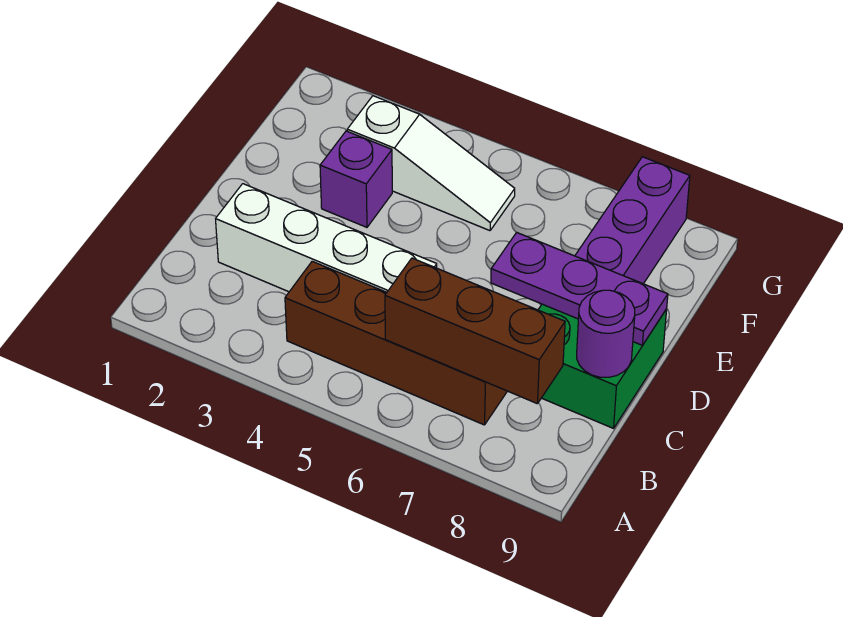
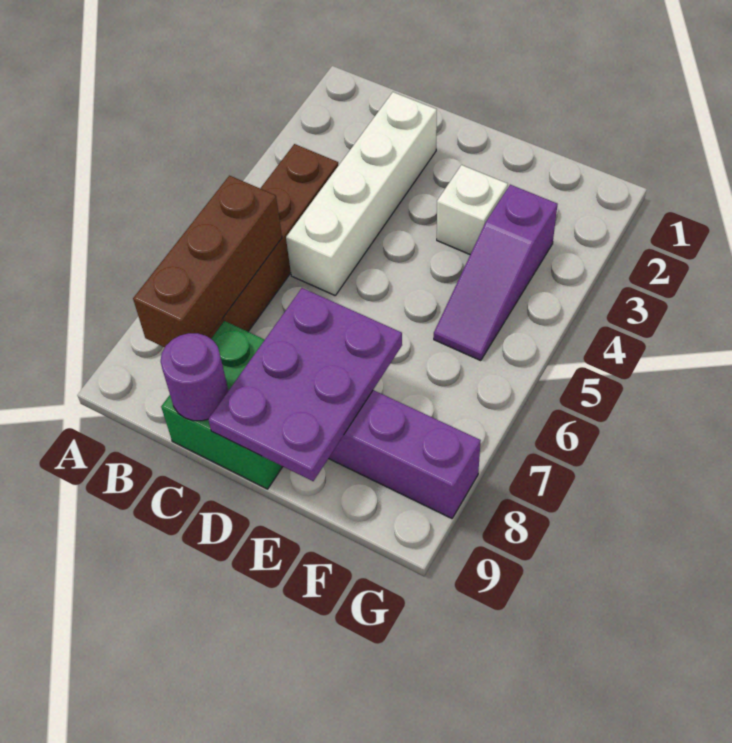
purple 1x3 plate [491,232,668,345] -> purple 2x3 plate [208,288,402,481]
purple 1x1 brick [320,131,392,227] -> white 1x1 brick [437,165,508,255]
white 1x3 slope [347,96,515,231] -> purple 1x3 slope [434,185,558,360]

